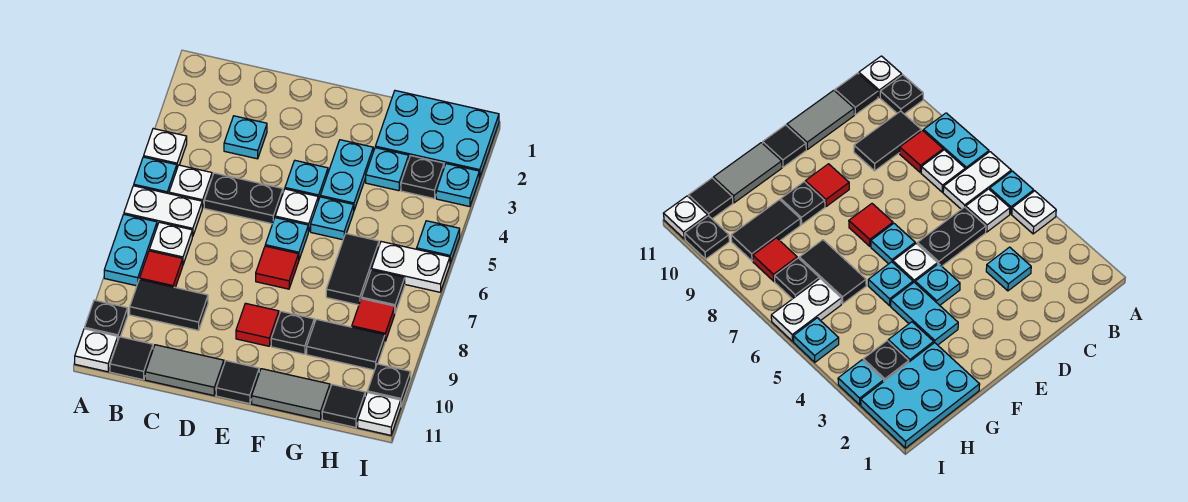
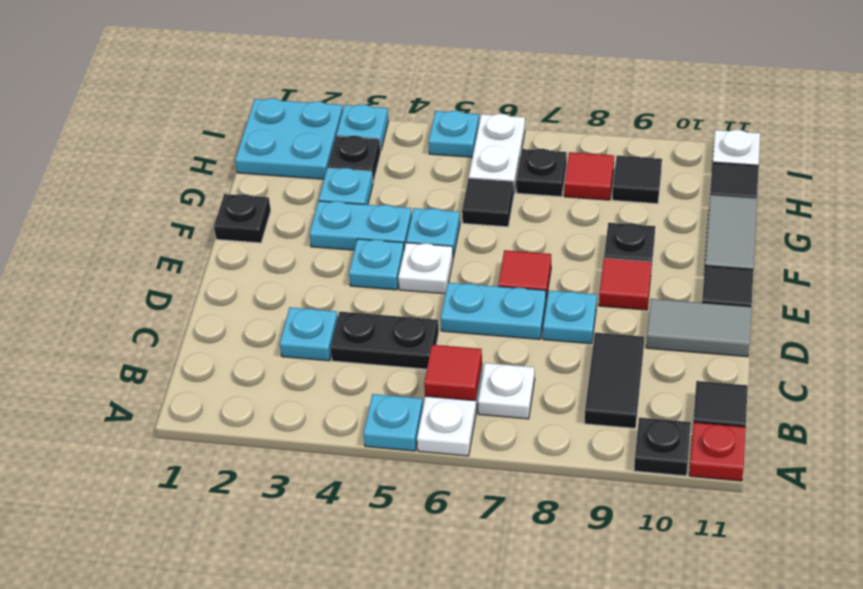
white 1x1 plate [144,129,187,167] -> none
cyan 1x2 plate [104,215,157,286] -> cyan 1x2 plate moved to [441,283,546,339]
white 1x1 plate [75,329,118,372] -> red 1x1 plate [689,422,746,481]
white 1x1 plate [169,165,212,208] -> none
red 1x1 tile [140,251,183,287] -> red 1x1 tile moved to [424,345,482,401]
black 1x2 plate [204,173,283,224] -> black 1x2 plate turned to [330,312,439,369]
grey 1x2 tile [145,345,224,396] -> grey 1x2 tile turned to [646,299,752,357]
cyan 1x1 plate [265,218,308,259] -> cyan 1x1 plate moved to [543,291,597,344]
cyan 2x3 plate [375,91,499,178] -> cyan 2x2 plate [235,98,343,179]
black 1x2 tile [326,234,379,305] -> black 1x1 tile [462,178,514,227]
black 1x2 tile [307,319,385,370] -> black 1x1 tile [612,156,662,204]
black 1x1 plate [367,364,411,406] -> black 1x1 plate moved to [214,194,271,243]

